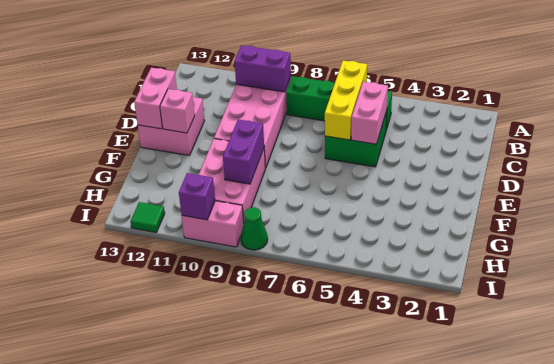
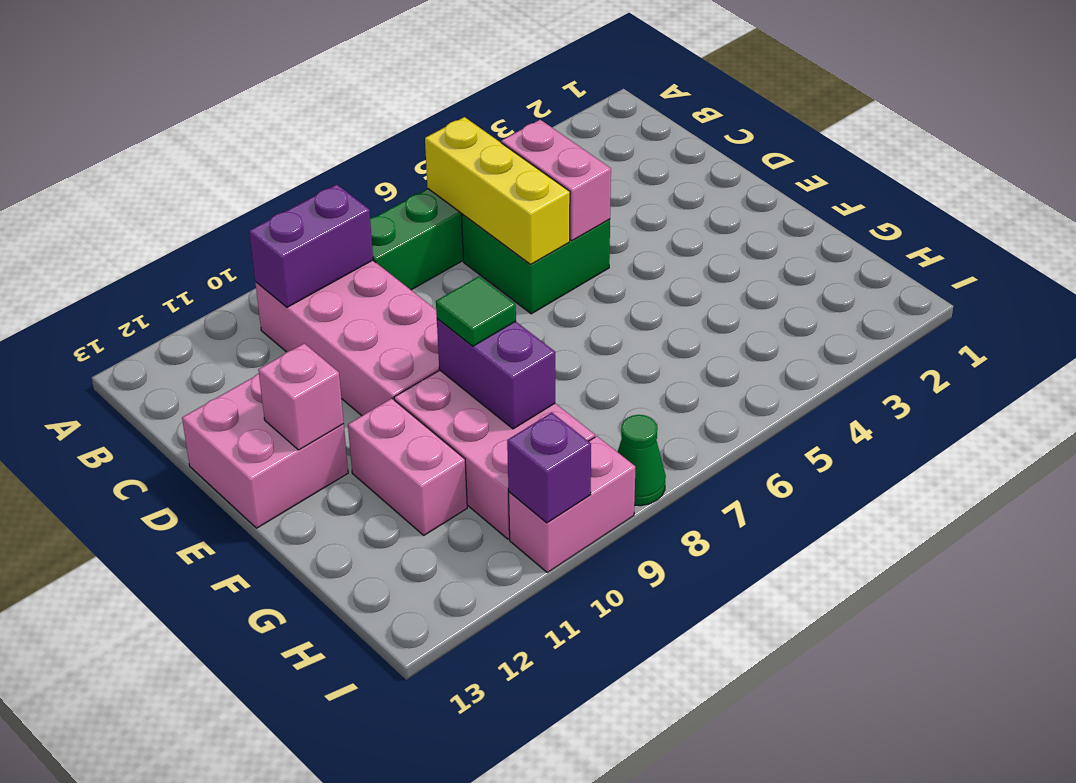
pink 1x2 brick [134,68,177,129] -> pink 1x2 brick moved to [348,398,467,535]
green 1x1 tile [130,202,165,233] -> green 1x1 tile moved to [436,276,516,346]

